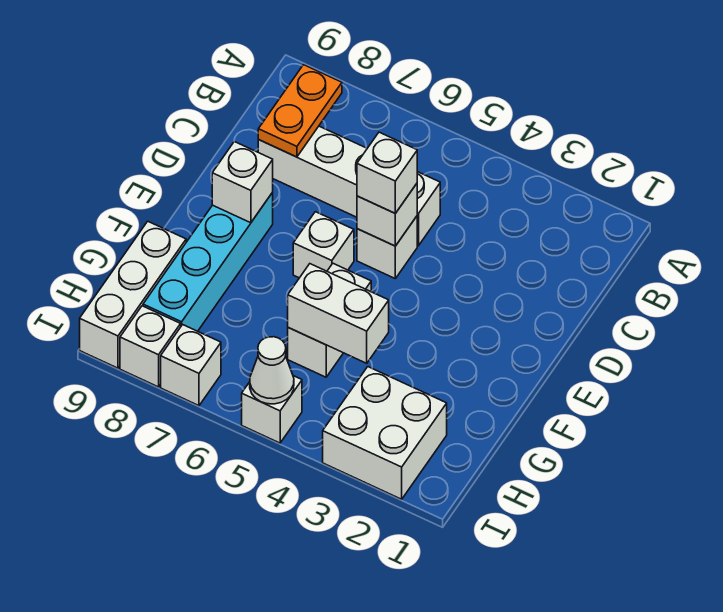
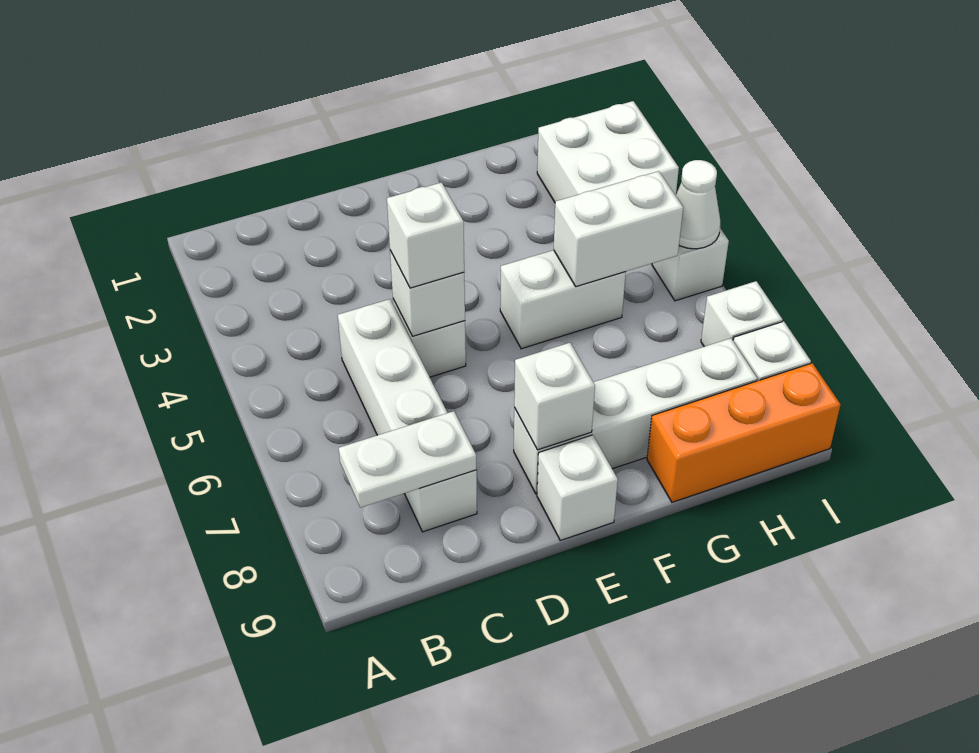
orange 1x2 plate [258,65,342,157] -> white 1x2 plate [339,411,476,508]
white 1x1 brick [293,212,354,278] -> white 1x1 brick moved to [537,435,618,540]
cyan 1x4 brick [143,193,273,331] -> white 1x4 brick [514,338,757,494]
white 1x2 brick [288,264,389,363] -> white 1x2 brick turned to [554,171,683,287]
white 1x3 brick [80,221,186,368] -> orange 1x3 brick [647,363,841,502]

